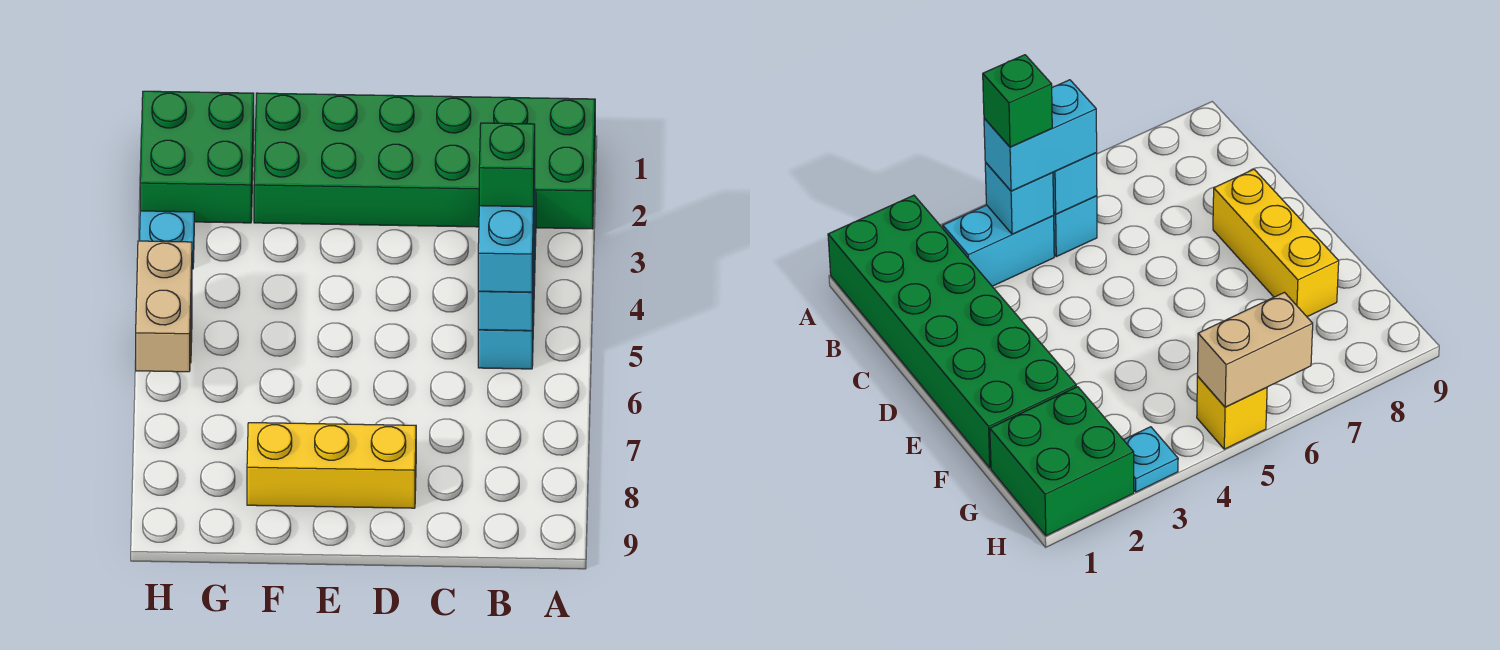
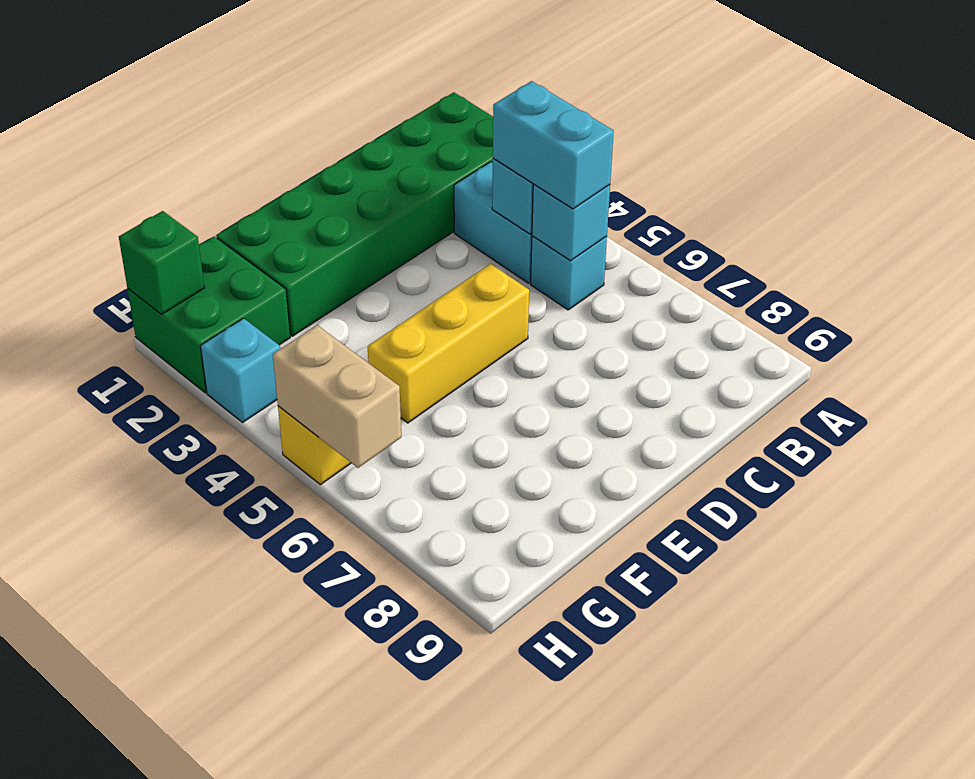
green 1x1 brick [479,123,535,207] -> green 1x1 brick moved to [119,211,204,314]
yellow 1x3 brick [247,423,416,508] -> yellow 1x3 brick moved to [368,264,529,423]
cyan 1x1 plate [140,211,194,269] -> cyan 1x1 brick [201,318,280,422]

